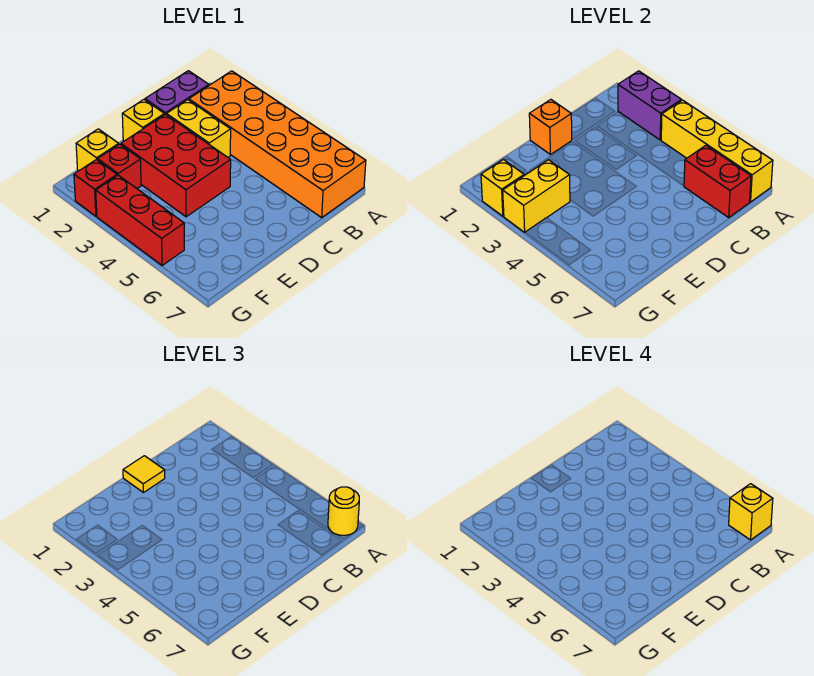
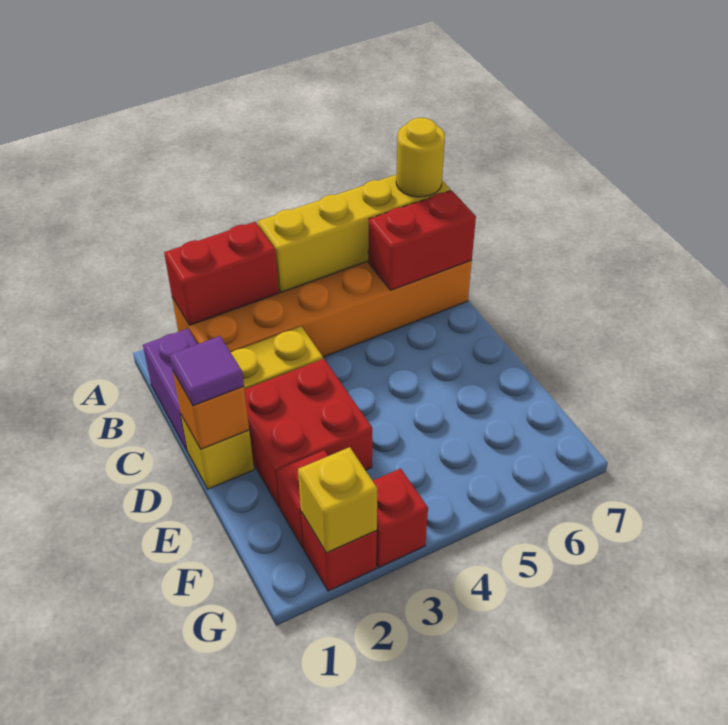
purple 1x2 brick [618,71,681,140] -> red 1x2 brick [164,222,279,325]
yellow 1x1 brick [729,484,773,540] -> none
yellow 1x1 tile [123,456,165,492] -> purple 1x1 tile [170,336,244,406]
red 2x3 brick [121,114,231,217] -> red 2x2 brick [244,359,372,507]
yellow 1x1 brick [76,129,119,171] -> none
yellow 1x2 brick [503,160,570,232] -> none
red 1x3 brick [96,175,184,266] -> red 1x1 brick [373,468,428,567]

